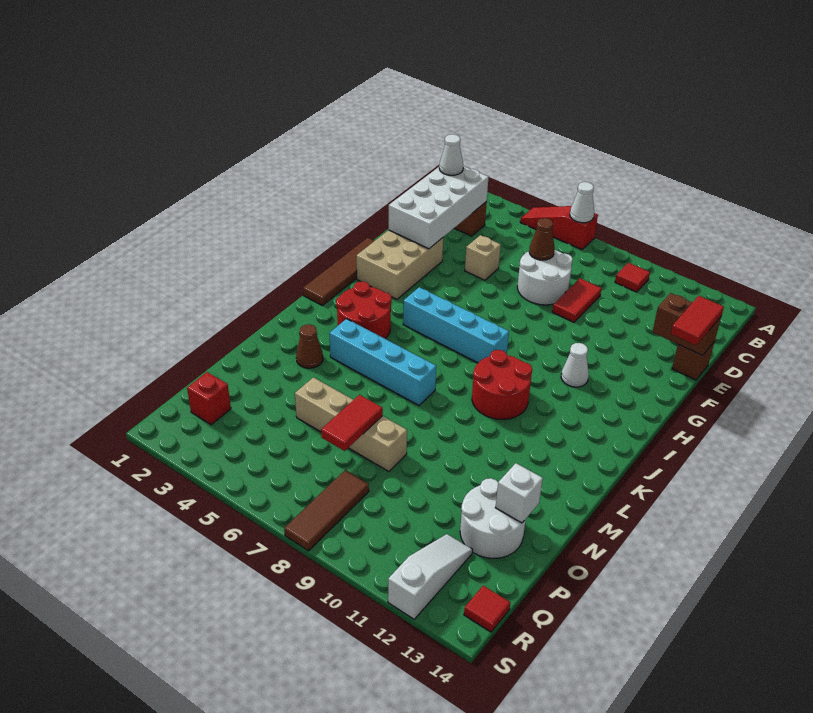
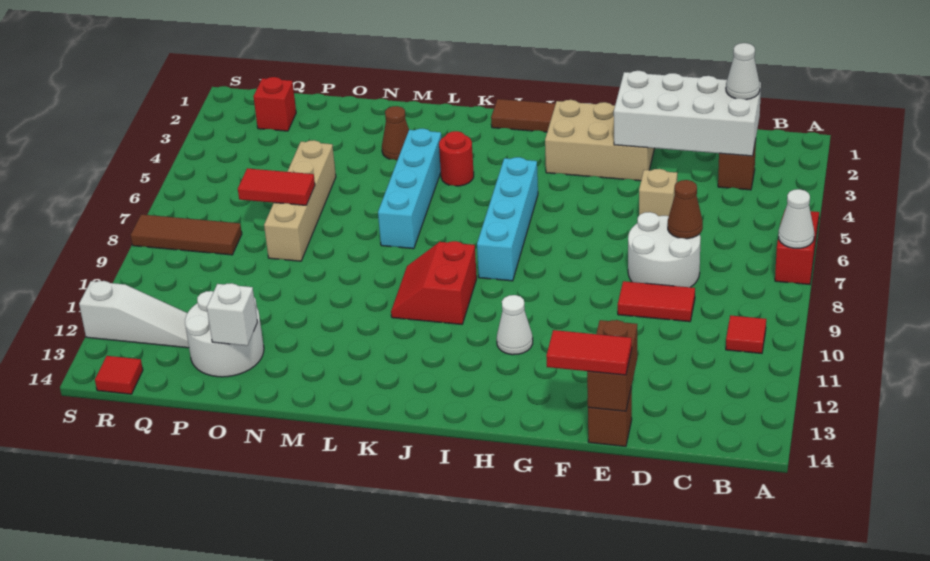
red 2x2 round brick [336,281,392,339] -> red 1x1 round brick [439,131,474,186]
red 2x2 round brick [472,350,532,419] -> red 2x2 slope [391,241,477,324]

